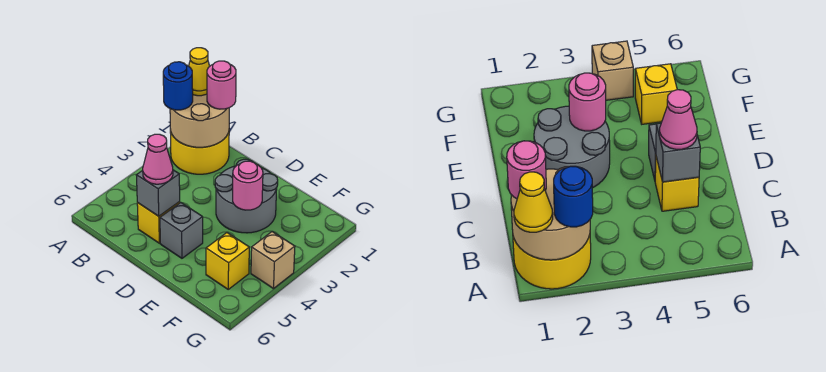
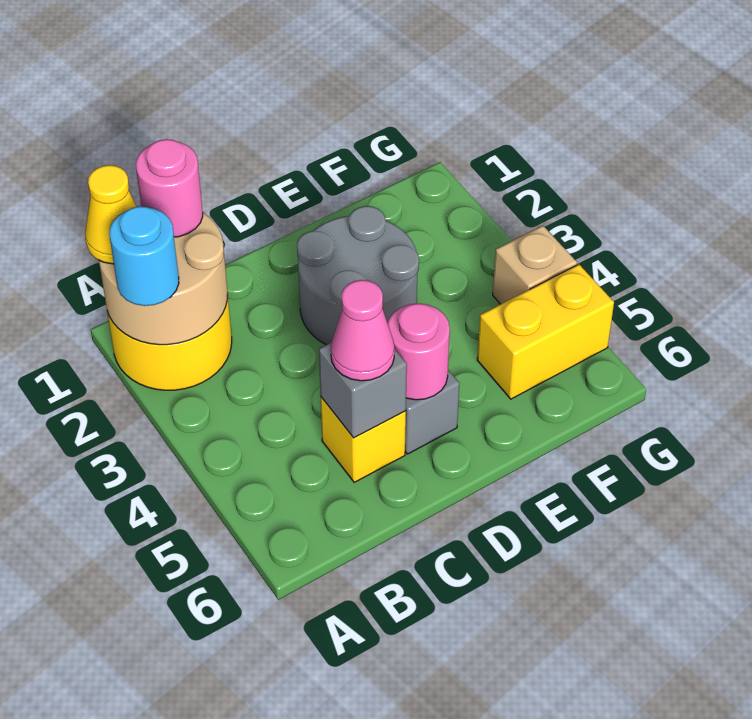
blue 1x1 round brick [163,62,193,110] -> cyan 1x1 round brick [109,206,179,306]
pink 1x1 round brick [233,161,263,210] -> pink 1x1 round brick moved to [388,303,450,400]
yellow 1x1 brick [206,233,249,289] -> yellow 1x2 brick [477,264,614,399]

